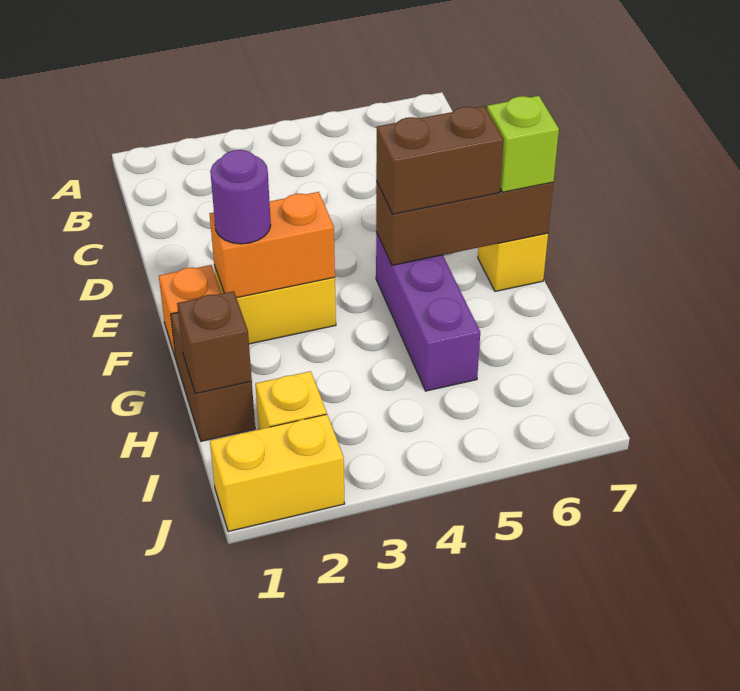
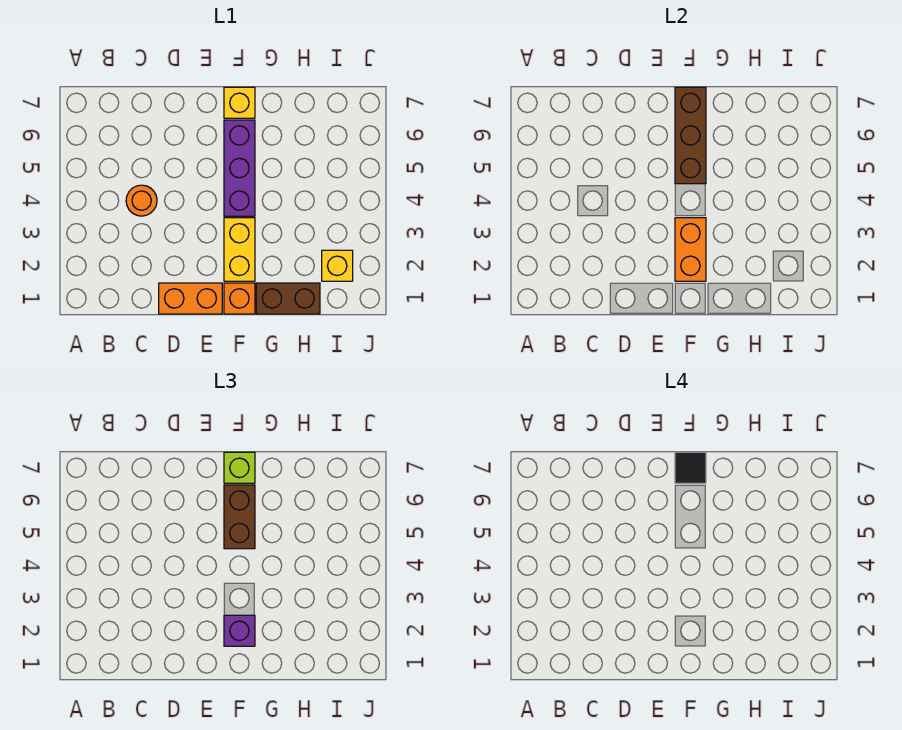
none -> orange 1x1 round brick [126,185,157,216]
none -> orange 1x2 brick [159,283,222,314]
purple 1x1 round brick [210,150,271,244] -> purple 1x1 brick [224,615,255,646]
purple 1x3 brick [376,232,480,391] -> purple 1x3 brick turned to [224,120,255,216]
none -> black 1x1 tile [675,452,706,483]
brown 1x1 brick [177,291,252,394] -> none
yellow 1x2 brick [210,414,344,532] -> none

